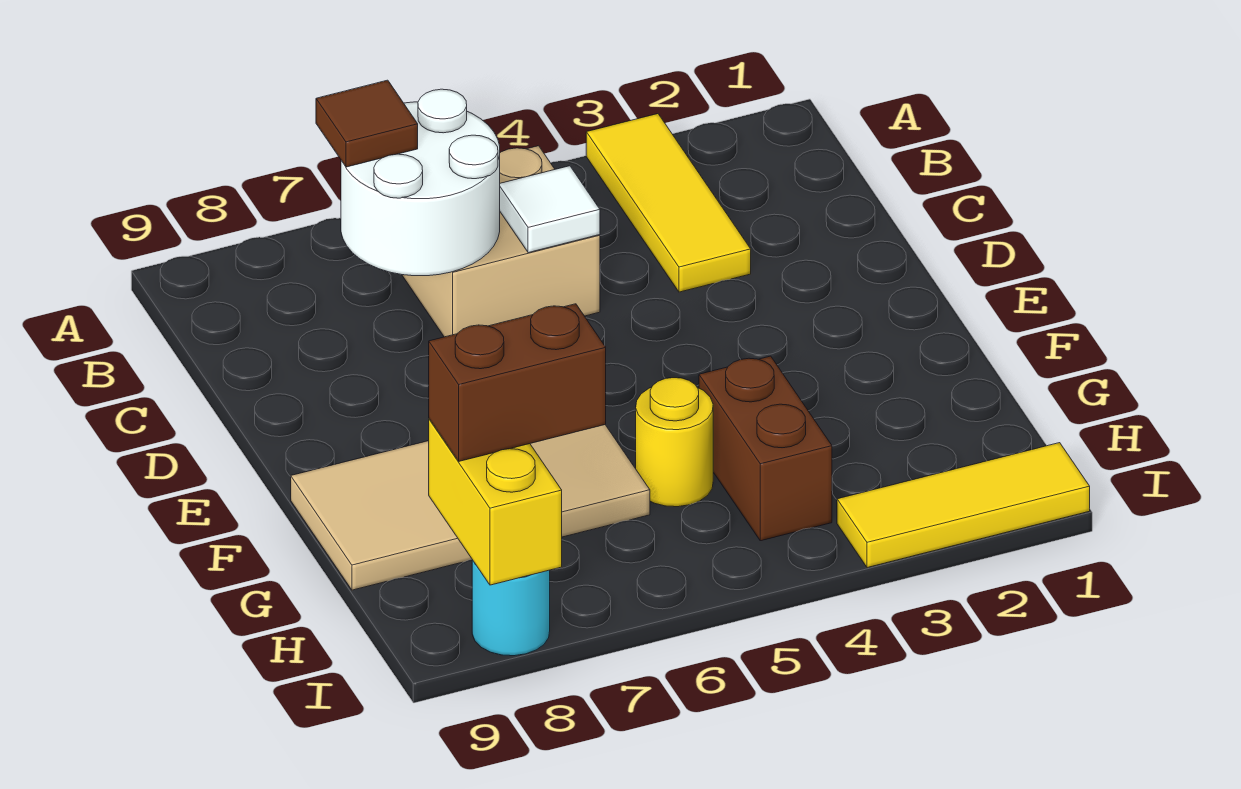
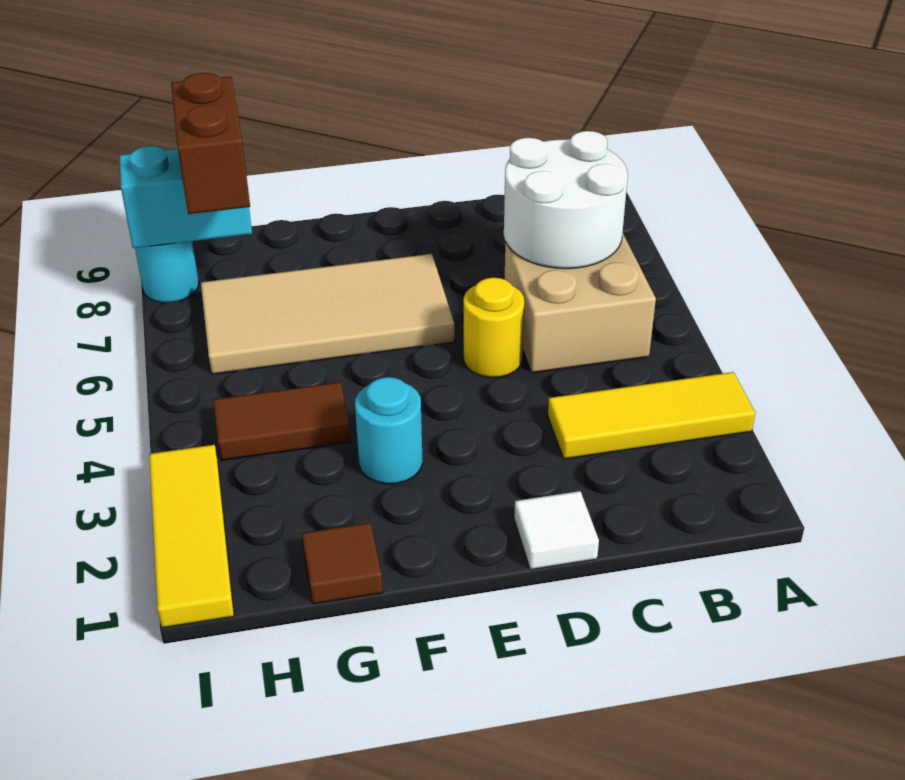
brown 1x1 tile [316,80,418,167] -> brown 1x1 tile moved to [302,523,383,604]
white 1x1 tile [500,166,600,253] -> white 1x1 tile moved to [514,491,599,570]
none -> cyan 1x1 round brick [355,377,423,484]
tan 2x4 tile [291,425,650,590] -> tan 2x4 tile turned to [201,254,455,374]
brown 1x2 brick [699,356,832,541] -> brown 1x2 tile [213,382,351,461]
yellow 1x1 round brick [636,378,713,507] -> yellow 1x1 round brick moved to [464,278,524,378]
yellow 1x2 brick [429,419,562,585] -> cyan 1x2 brick [119,146,252,248]

